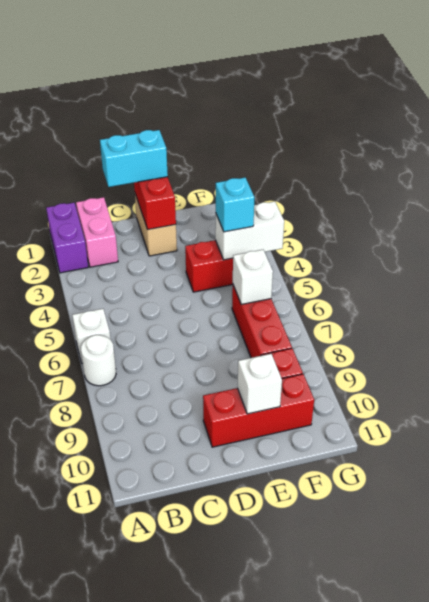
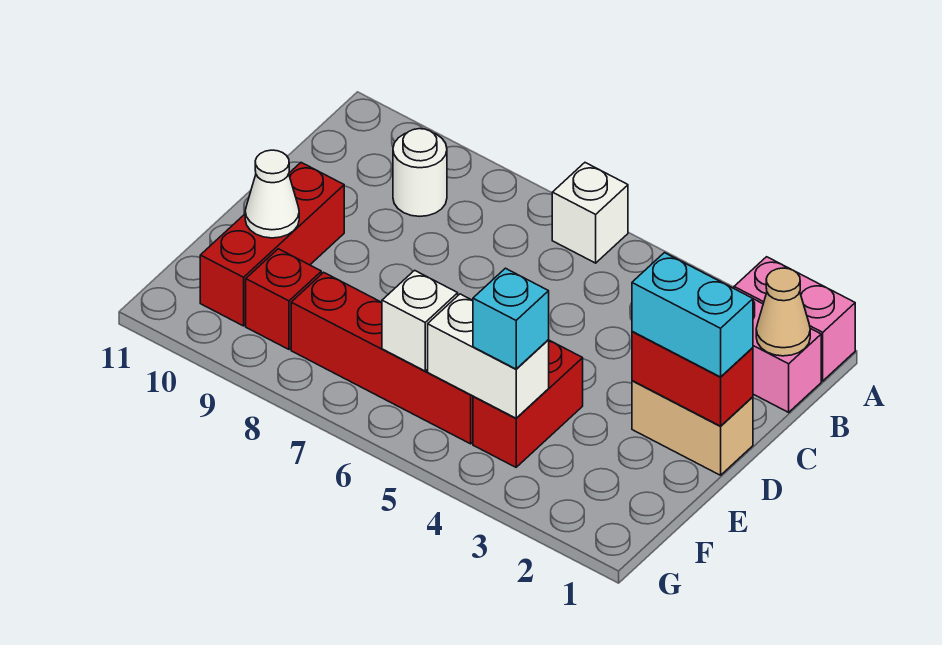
purple 1x2 brick [46,203,88,273] -> pink 1x2 brick [734,257,855,381]
white 1x1 round brick [81,335,116,386] -> white 1x1 round brick moved to [393,129,447,216]
none -> tan 1x1 cone [756,268,810,356]
cyan 1x2 brick [100,130,168,187] -> cyan 1x2 brick turned to [632,253,753,377]
white 1x1 brick [238,354,282,414] -> white 1x1 cone [245,150,299,238]
white 1x2 brick [215,201,284,260] -> white 1x2 brick turned to [428,294,549,418]
red 1x3 brick [232,285,292,358] -> red 1x4 brick [291,272,473,444]

